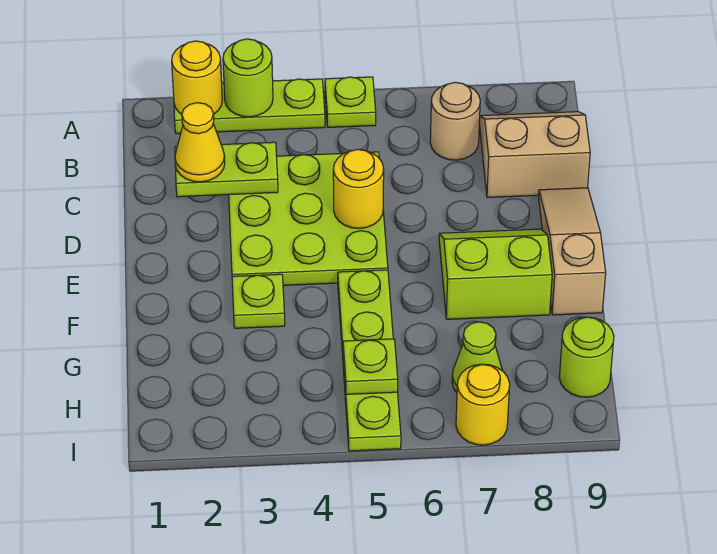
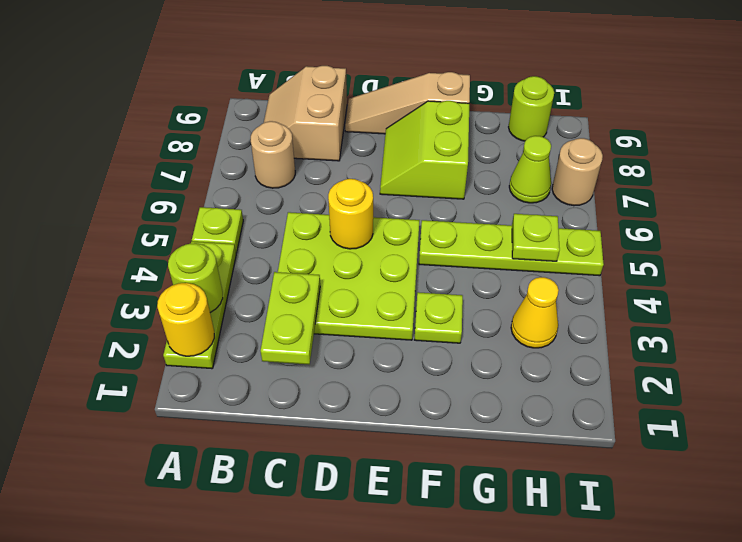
yellow 1x1 cone [175,103,225,182] -> yellow 1x1 cone moved to [511,277,559,348]
yellow 1x1 round brick [456,364,510,445] -> tan 1x1 round brick [552,138,603,206]

